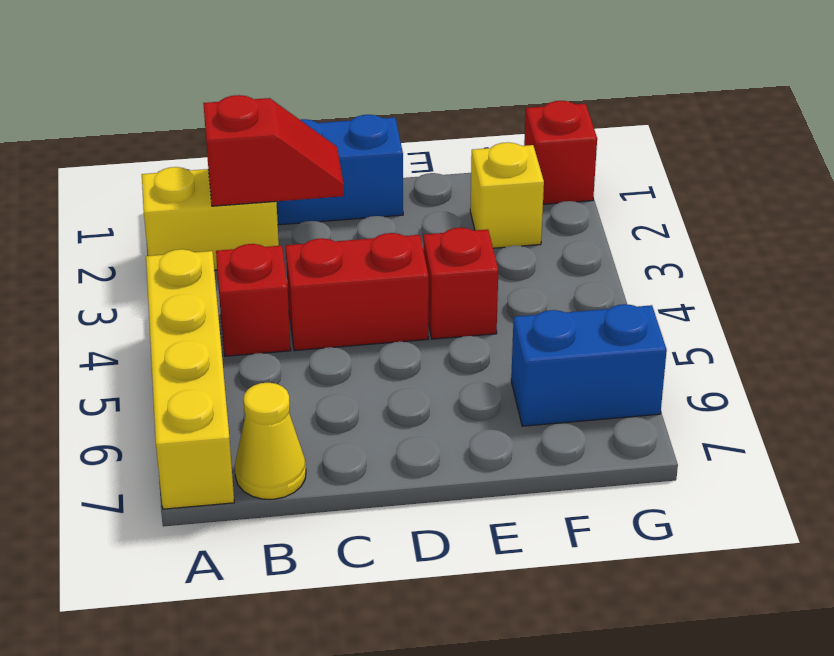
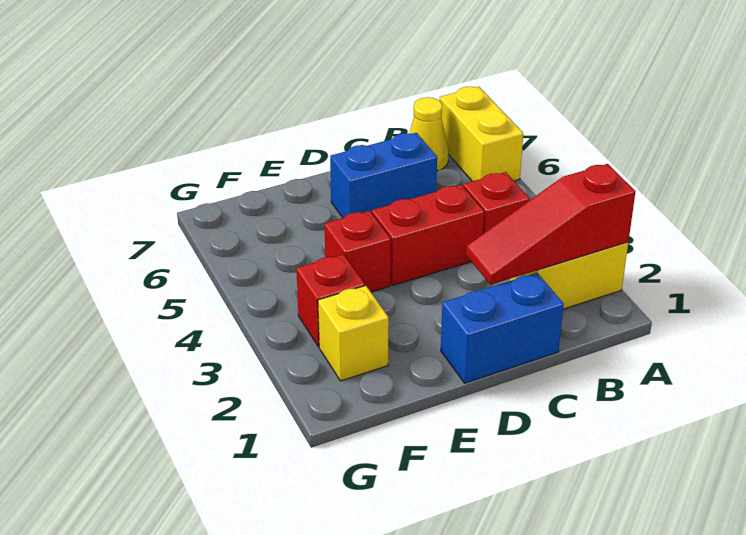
yellow 1x4 brick [146,249,234,509] -> yellow 1x2 brick [440,87,523,181]
red 1x2 slope [203,95,344,206] -> red 1x3 slope [466,164,636,285]
blue 1x2 brick [511,304,667,426] -> blue 1x2 brick moved to [330,133,437,218]
red 1x1 brick [524,101,597,204] -> red 1x1 brick moved to [296,254,365,347]

